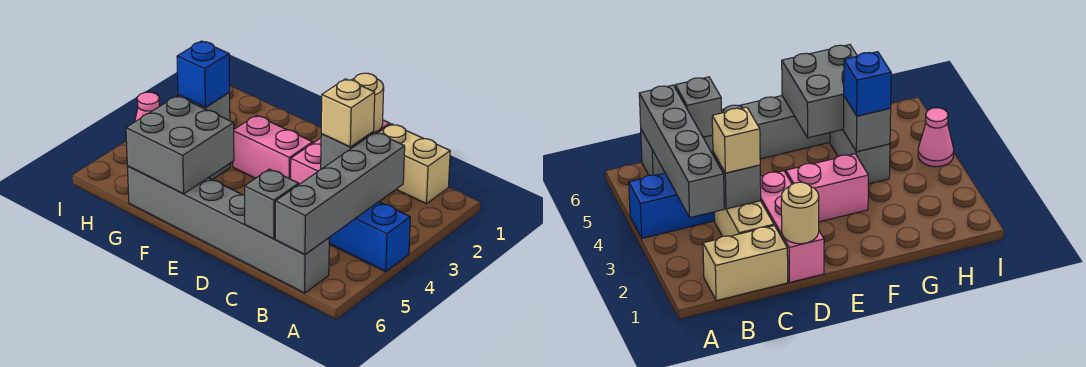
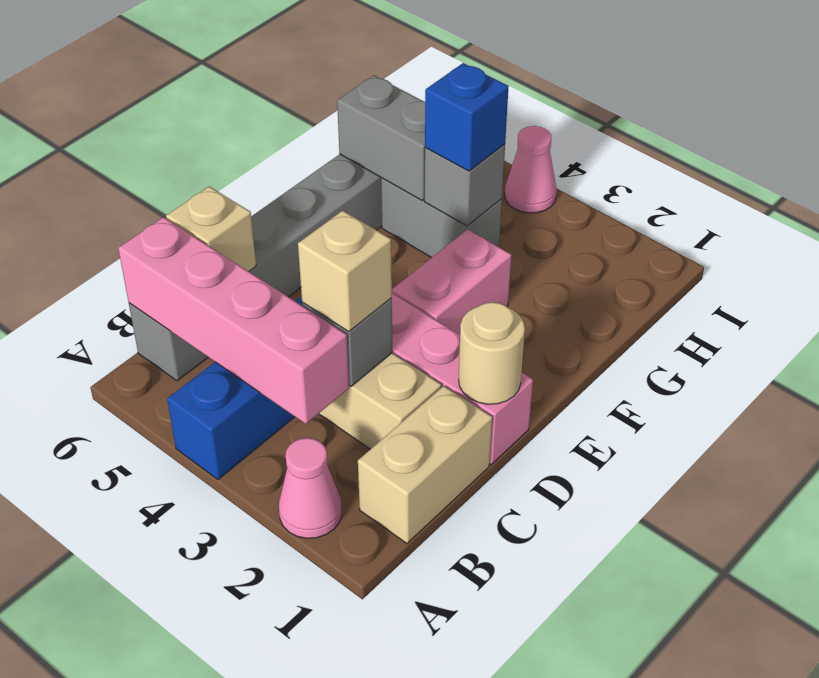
none -> pink 1x1 cone [279,438,342,538]
grey 1x4 brick [275,132,405,254] -> pink 1x4 brick [118,217,349,424]
grey 1x1 brick [245,169,299,239] -> tan 1x1 brick [166,186,256,271]
grey 2x2 brick [126,96,234,194] -> grey 1x2 brick [337,76,425,200]

